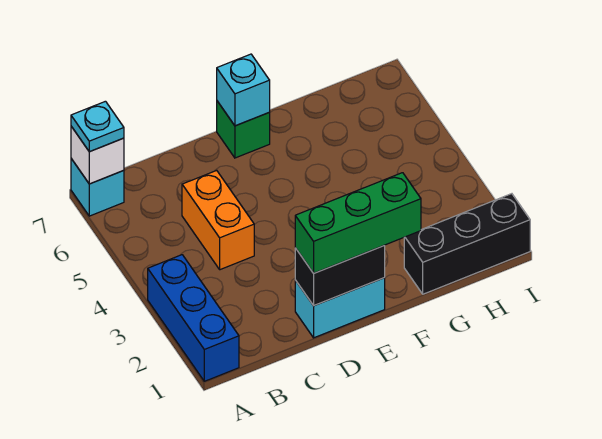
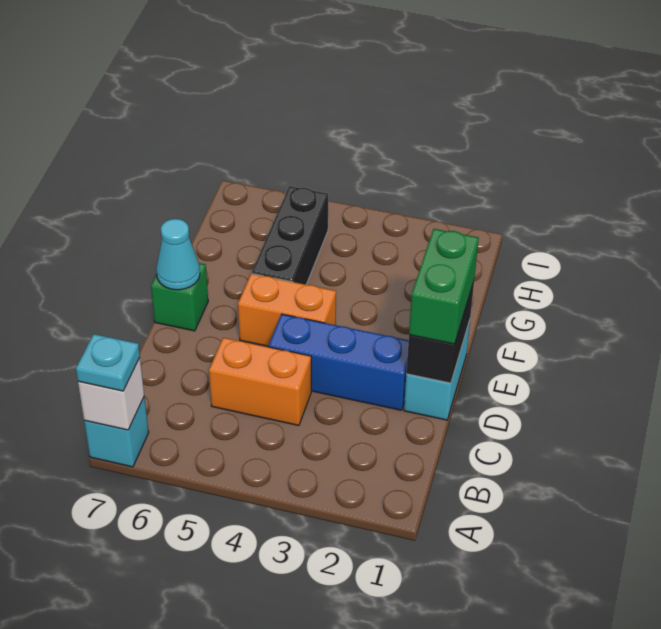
blue 1x3 brick [148,255,239,381] -> blue 1x3 brick moved to [269,314,409,410]
green 1x3 brick [295,173,421,273] -> green 1x2 brick [409,229,479,344]
none -> orange 1x2 brick [238,274,336,346]
cyan 1x1 brick [217,54,270,126] -> cyan 1x1 cone [156,219,200,290]
black 1x3 brick [404,194,530,294] -> black 1x3 brick moved to [252,186,328,285]

